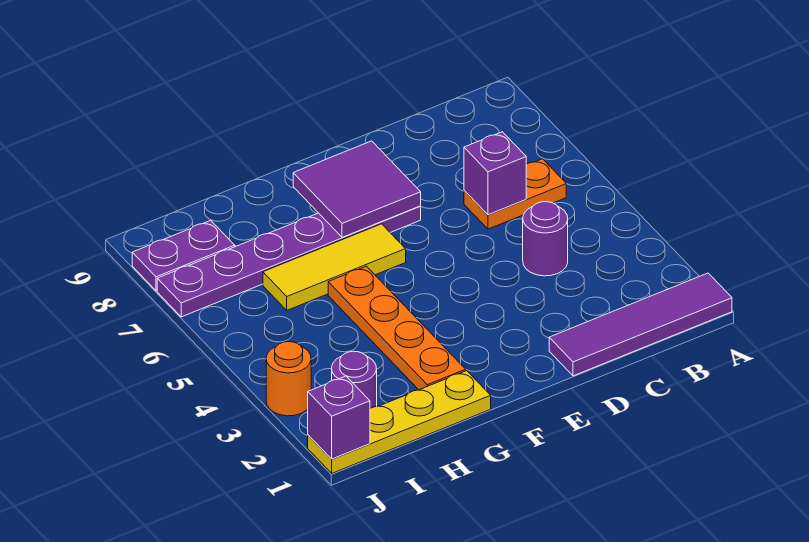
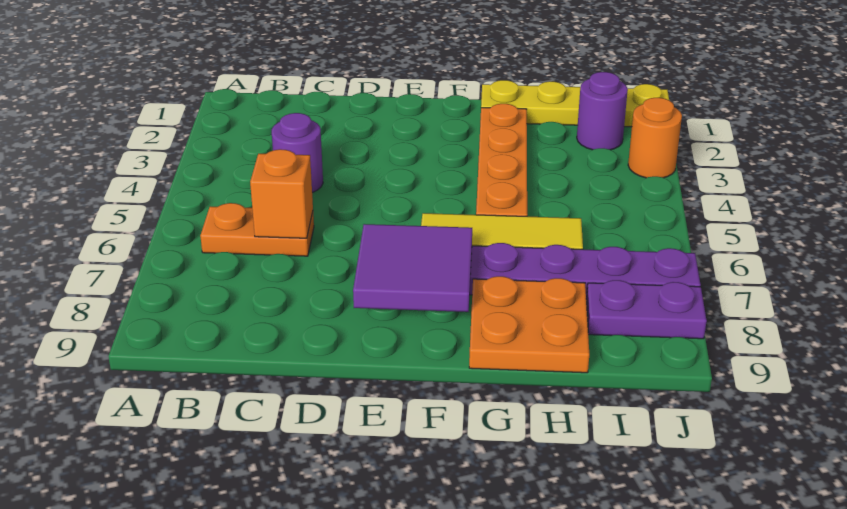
purple 1x4 tile [549,273,732,376] -> none
purple 1x1 brick [464,132,526,215] -> orange 1x1 brick [250,149,313,238]
none -> orange 2x2 plate [469,276,589,373]
purple 1x1 brick [308,376,370,459] -> none

